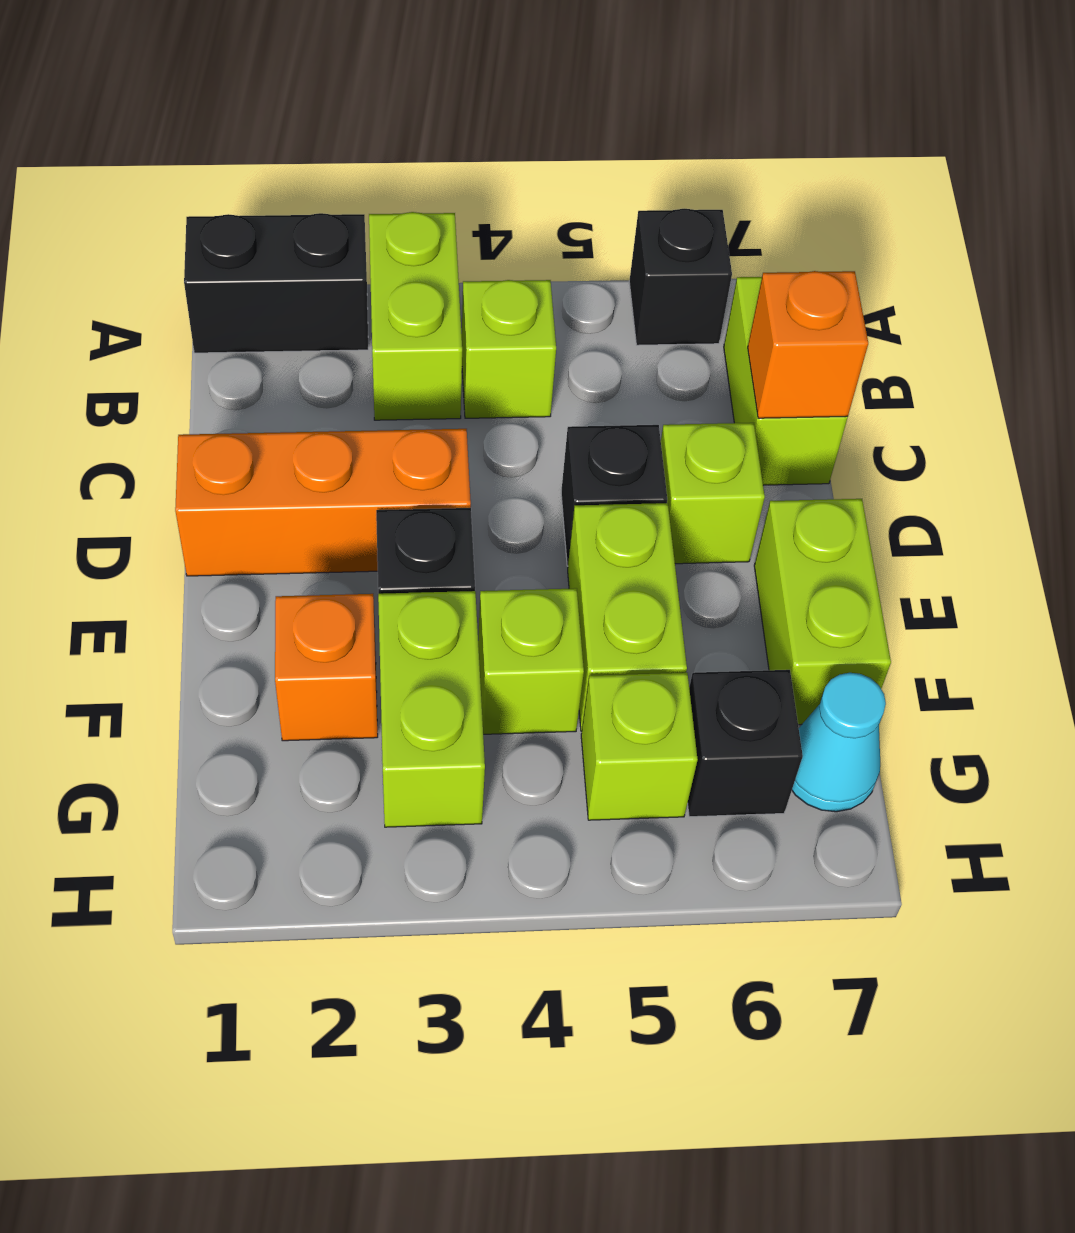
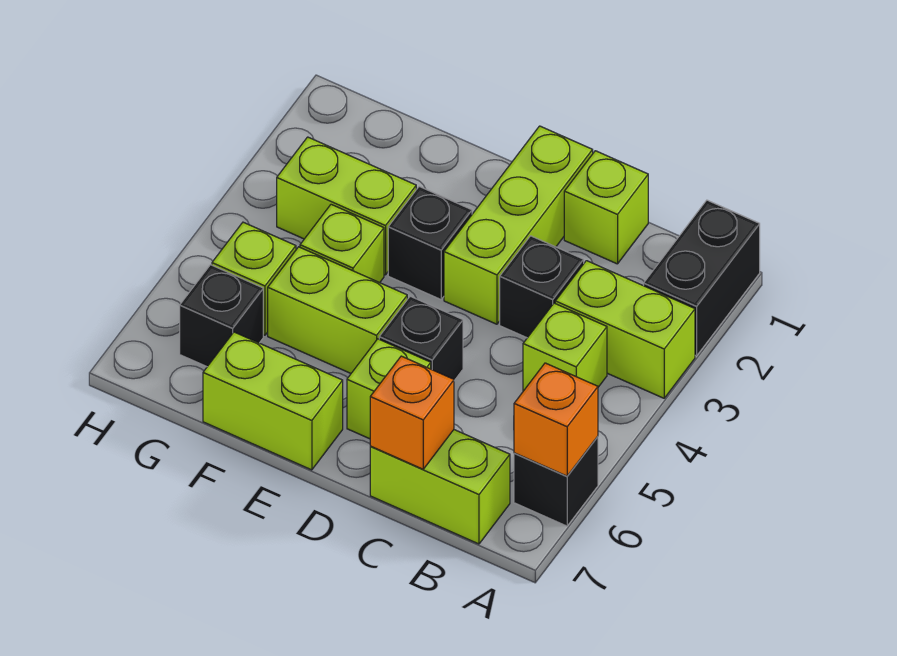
none -> lime 1x1 brick [564,151,648,264]
none -> black 1x1 brick [500,236,584,338]
orange 1x3 brick [175,429,471,576] -> lime 1x3 brick [444,126,593,324]
orange 1x1 brick [275,594,378,741] -> orange 1x1 brick moved to [514,363,598,476]
cyan 1x1 cone [792,673,886,812] -> none

